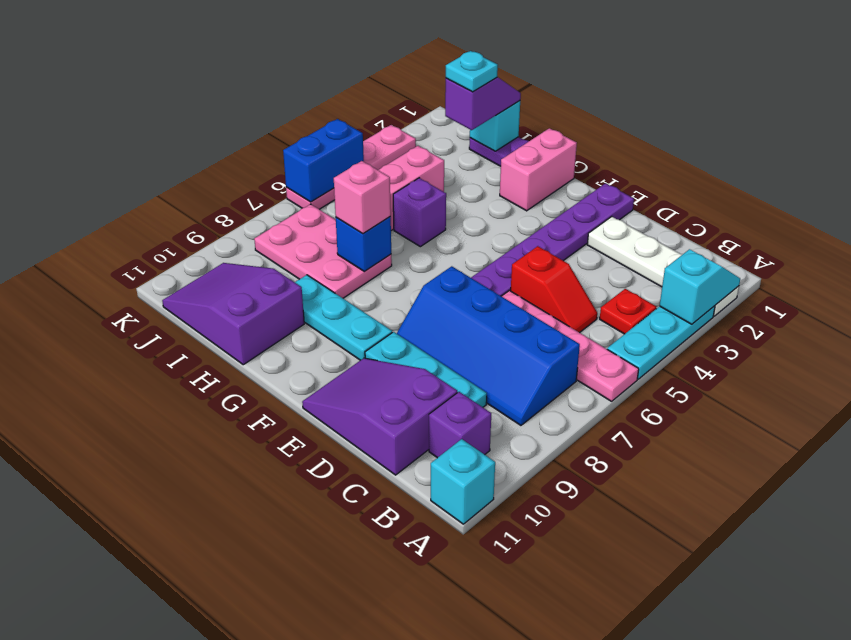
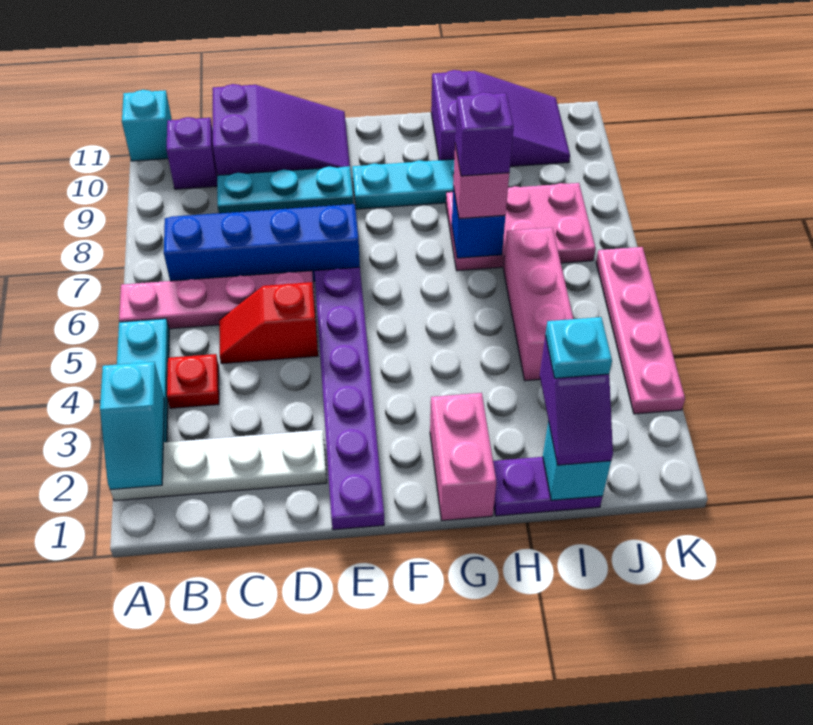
purple 1x1 brick [393,178,446,247] -> purple 1x1 brick moved to [455,92,514,176]
blue 1x2 brick [283,119,364,202] -> none

